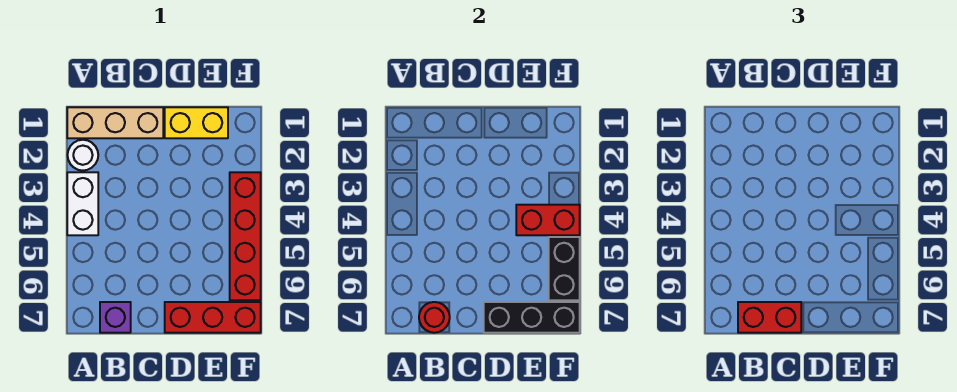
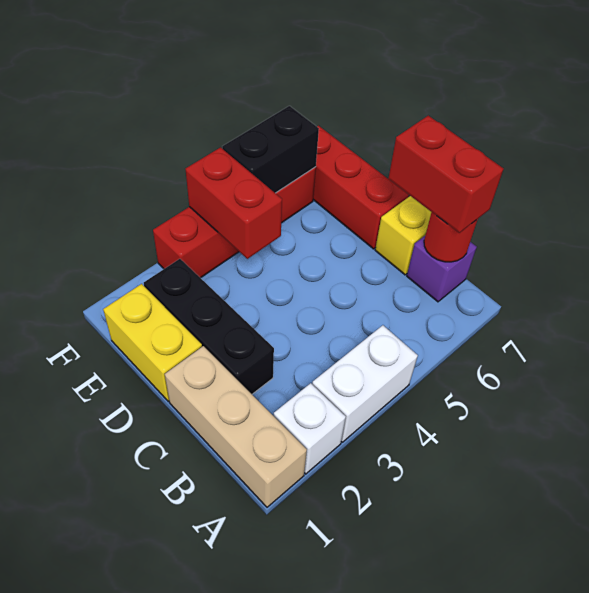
white 1x1 round brick [68,140,98,171] -> white 1x1 brick [274,383,346,474]
none -> yellow 1x1 brick [375,196,431,275]
black 1x3 brick [484,302,580,333] -> black 1x3 brick moved to [144,259,274,394]

